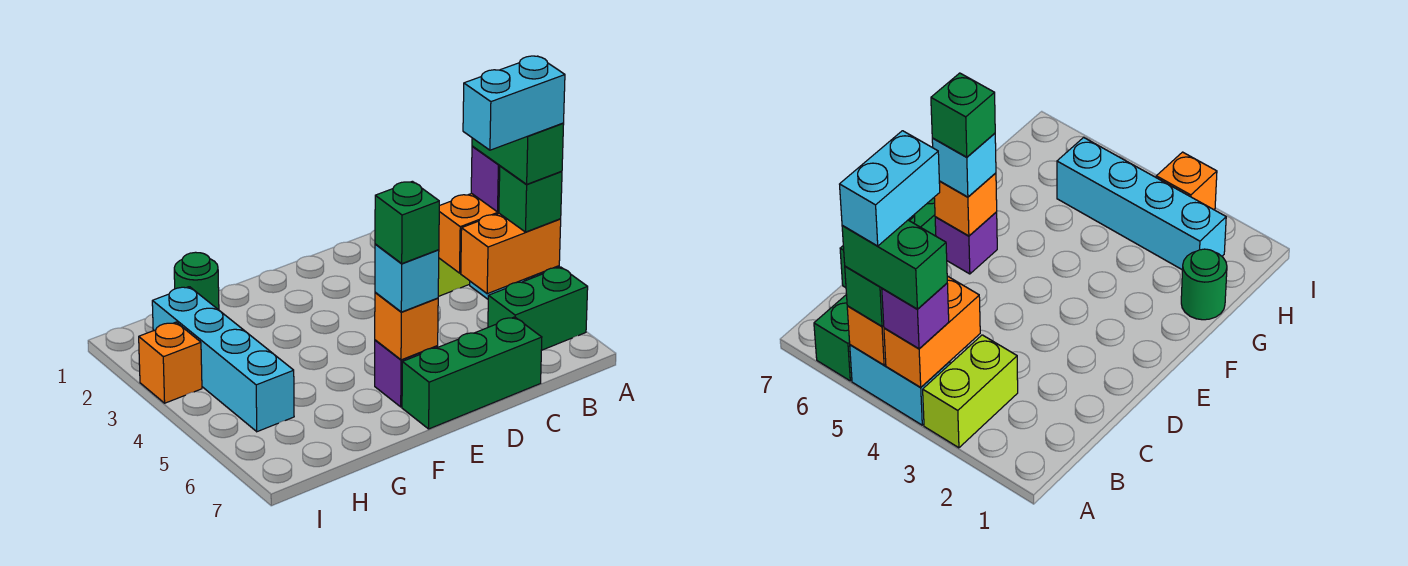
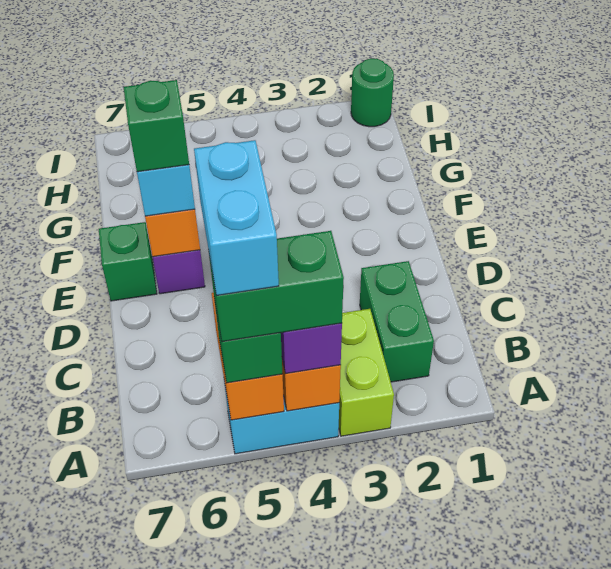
green 1x2 brick [488,267,588,350] -> green 1x2 brick moved to [360,261,434,382]
green 1x3 brick [402,317,542,429] -> green 1x1 brick [99,222,157,301]
green 1x1 round brick [174,252,219,310] -> green 1x1 round brick moved to [351,58,394,127]
cyan 1x4 brick [152,287,294,432] -> none
orange 1x1 brick [139,322,202,403] -> none

